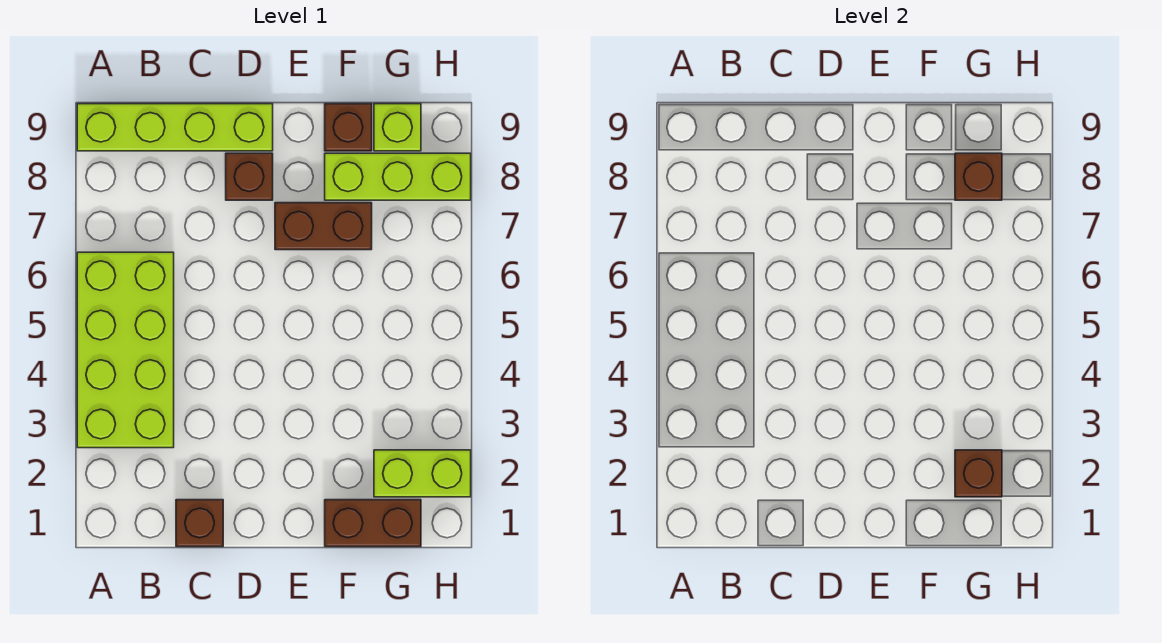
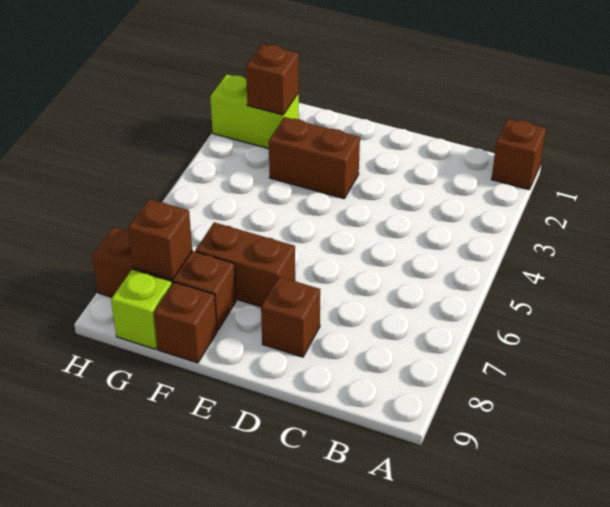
lime 2x4 brick [77,252,174,448] -> none
lime 1x4 brick [77,104,273,151] -> none
brown 1x1 brick [176,500,223,547] -> brown 1x1 brick moved to [492,119,546,190]
brown 1x2 brick [325,500,421,547] -> brown 1x2 brick moved to [269,117,360,199]
lime 1x3 brick [325,153,471,200] -> brown 1x3 brick [92,227,236,331]

